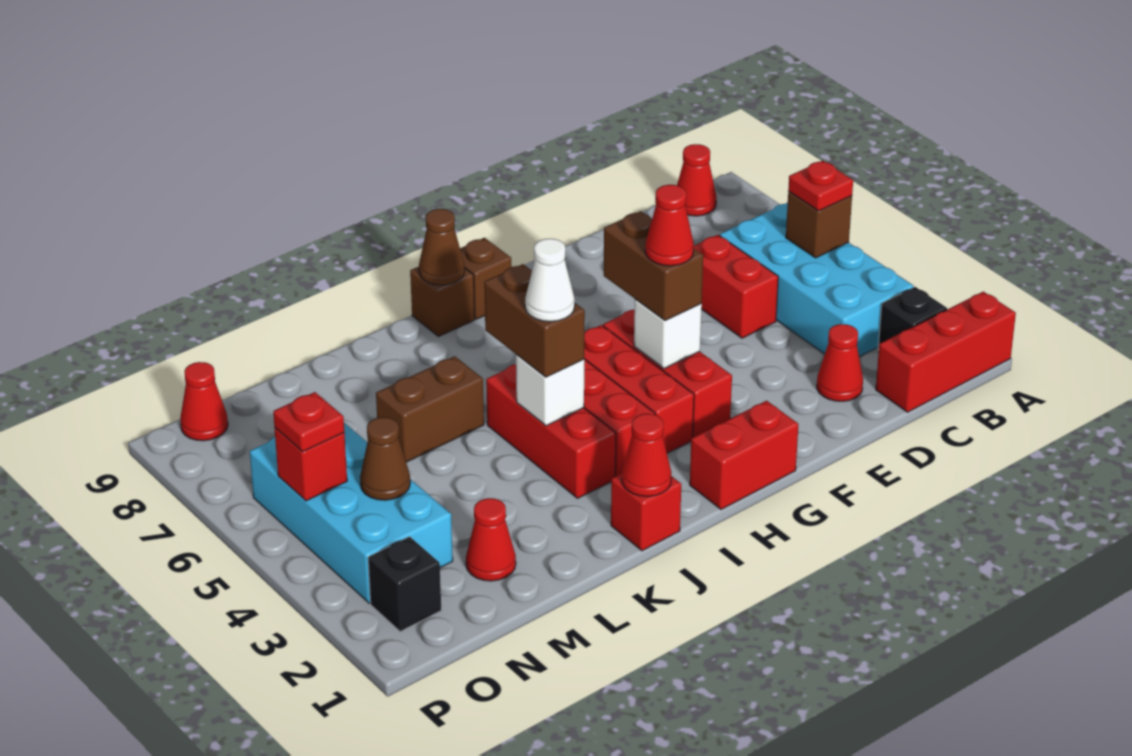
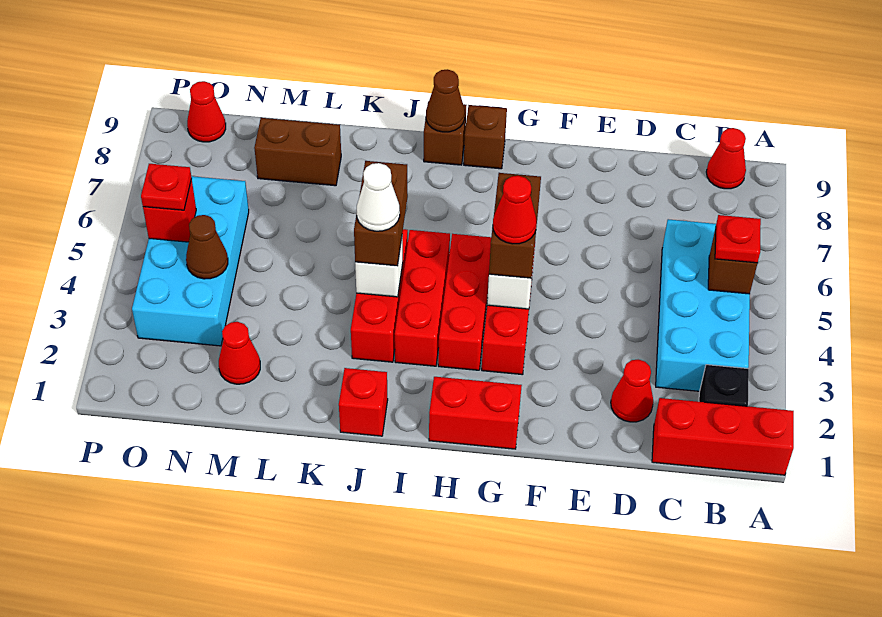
red 1x2 brick [694,235,778,338] -> none
red 1x1 cone [622,414,671,496] -> none
brown 1x2 brick [376,356,484,462] -> brown 1x2 brick moved to [254,118,341,186]
black 1x1 brick [368,537,441,632] -> none

